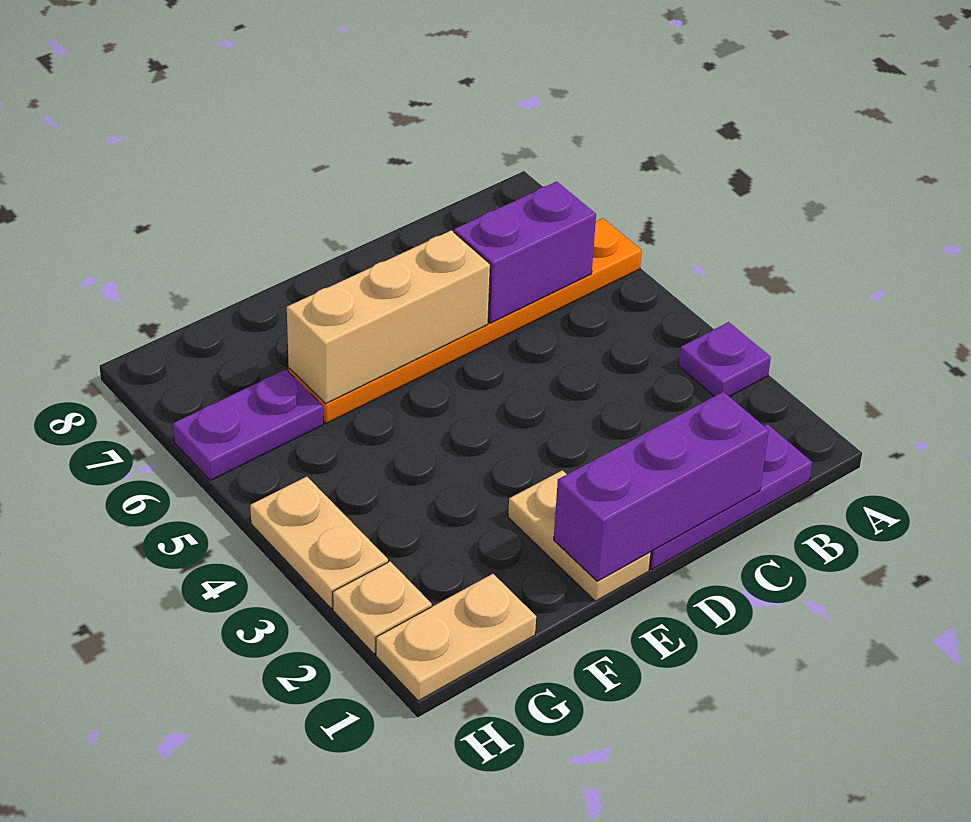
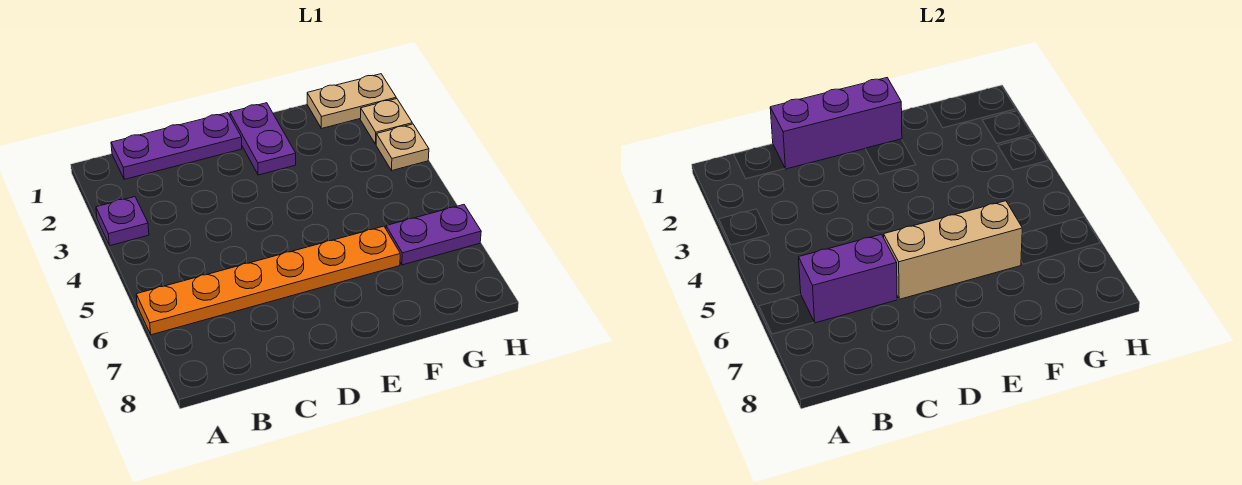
tan 1x2 plate [508,470,651,601] -> purple 1x2 plate [230,103,296,175]
tan 1x2 plate [250,477,388,608] -> tan 1x1 plate [376,124,429,170]

